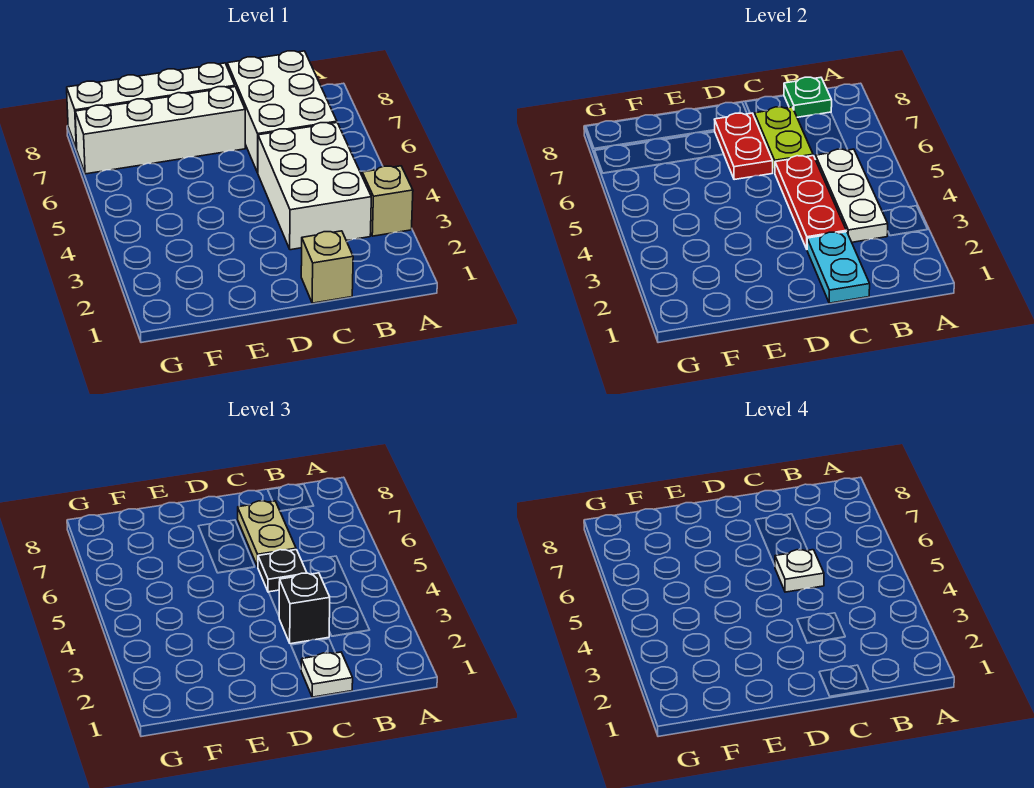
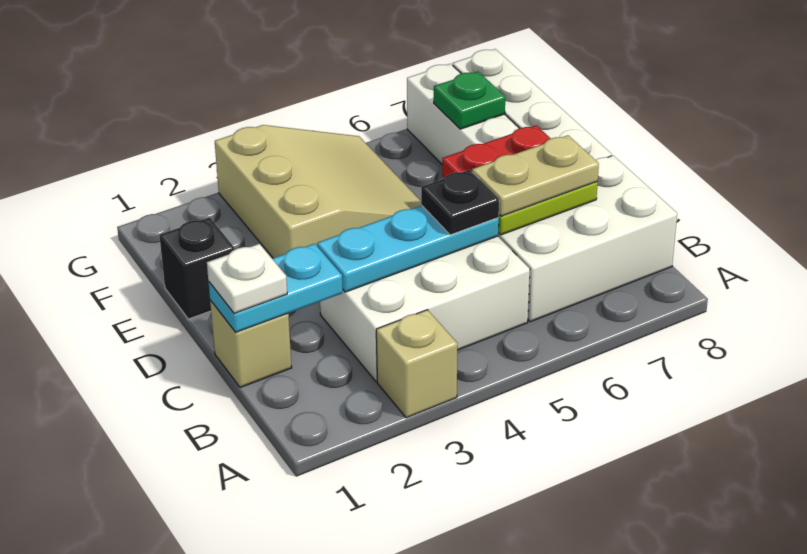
white 1x3 plate [816,149,888,242] -> none
green 1x1 plate [784,77,832,117] -> green 1x1 plate moved to [434,72,505,129]
red 1x3 plate [775,156,846,249] -> cyan 1x3 plate [317,206,499,292]
black 1x1 brick [279,573,330,644] -> black 1x1 brick moved to [159,218,234,319]
white 1x1 plate [775,550,824,592] -> none
none -> tan 3x3 slope [215,125,422,258]

